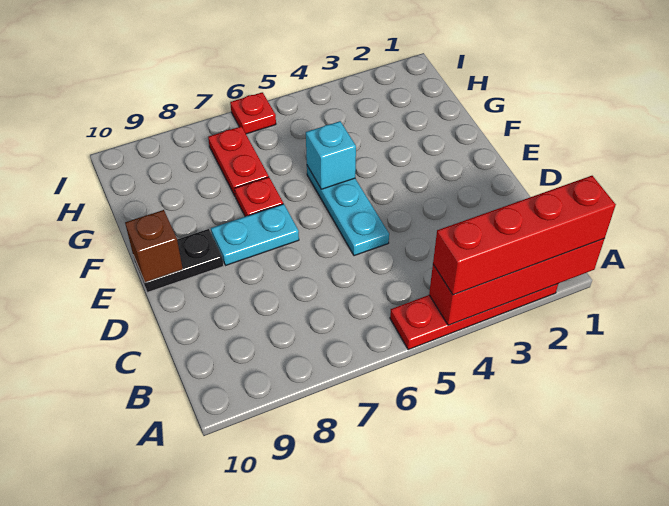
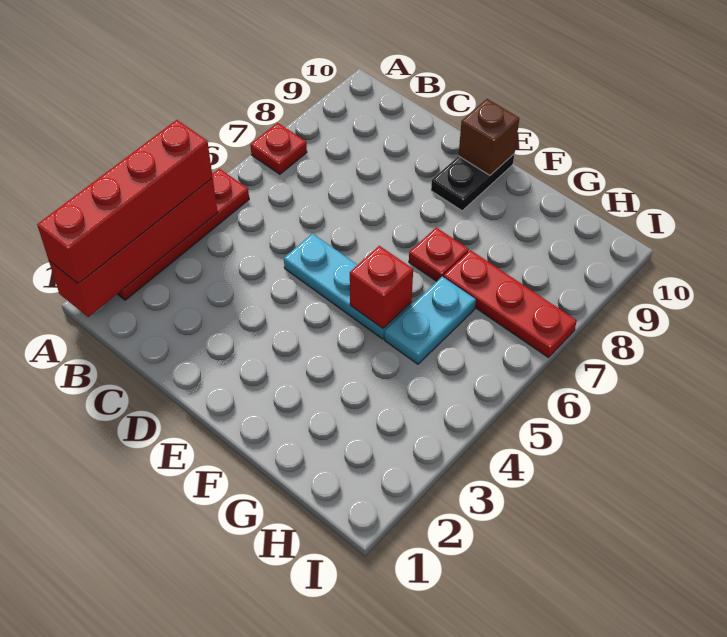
cyan 1x2 plate [211,204,299,265] -> cyan 1x2 plate moved to [385,277,476,364]
cyan 1x1 brick [306,121,356,189] -> red 1x1 brick [350,246,413,328]
red 1x2 plate [208,126,269,196] -> red 1x3 plate [444,250,577,358]
red 1x1 plate [230,92,276,134] -> red 1x1 plate moved to [250,123,307,174]

